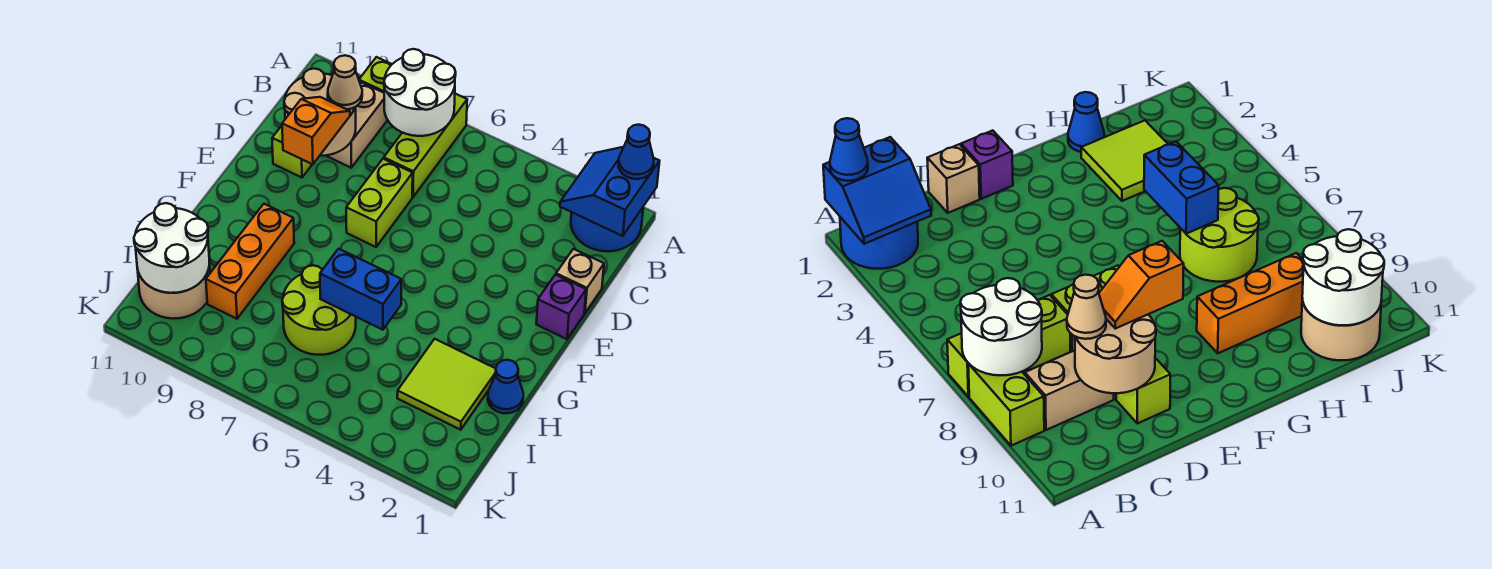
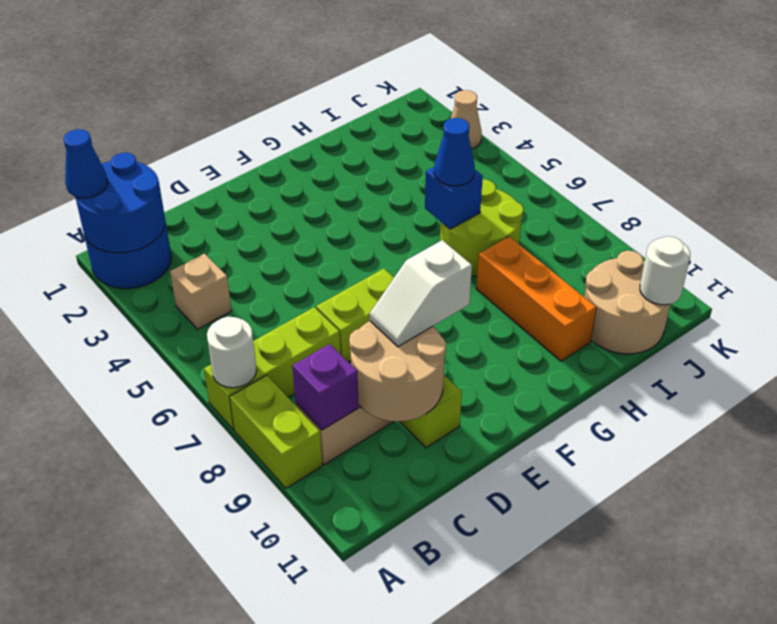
blue 2x2 slope [560,147,660,236] -> blue 2x2 round brick [75,153,165,253]
white 2x2 round brick [384,49,456,136] -> white 1x1 round brick [207,317,257,388]
tan 1x1 cone [328,55,362,109] -> tan 1x1 cone moved to [451,90,482,149]
tan 1x1 brick [556,249,604,313] -> tan 1x1 brick moved to [170,254,231,329]
orange 1x2 slope [282,97,350,164] -> white 1x2 slope [370,240,472,347]
purple 1x1 brick [536,275,586,339] -> purple 1x1 brick moved to [292,344,359,430]
orange 1x3 brick [206,204,294,319] -> orange 1x3 brick turned to [476,237,597,361]
blue 1x1 cone [488,360,523,413] -> blue 1x1 cone moved to [434,118,475,186]
lime 2x2 tile [397,339,496,430] -> none
blue 1x2 brick [320,249,401,330] -> blue 1x1 brick [425,167,483,229]
white 2x2 round brick [134,203,209,293] -> white 1x1 round brick [640,236,690,305]

